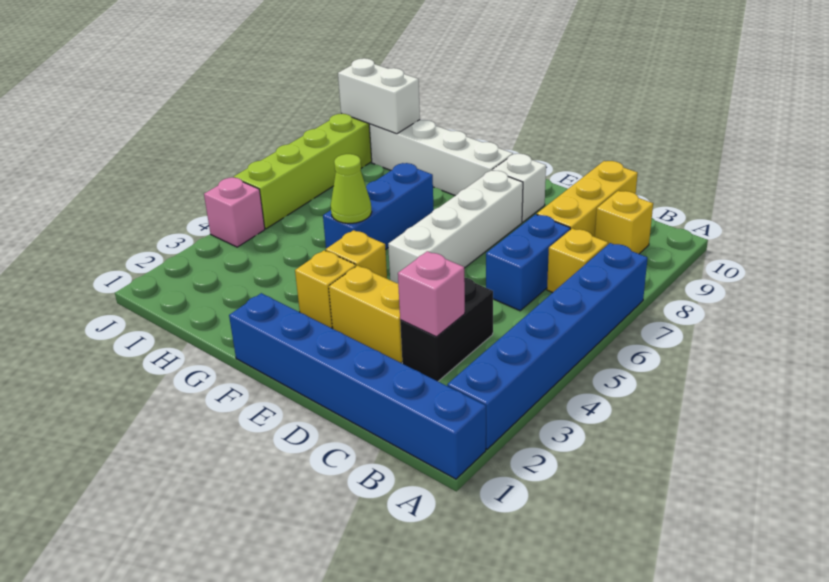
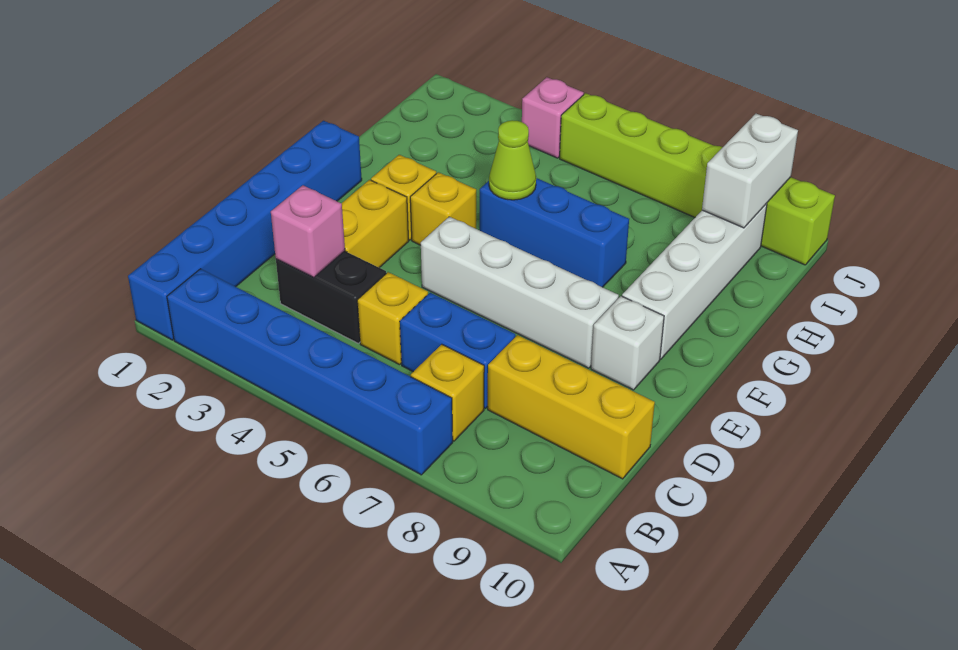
yellow 1x1 brick [595,191,653,254] -> yellow 1x1 brick moved to [357,272,428,365]

